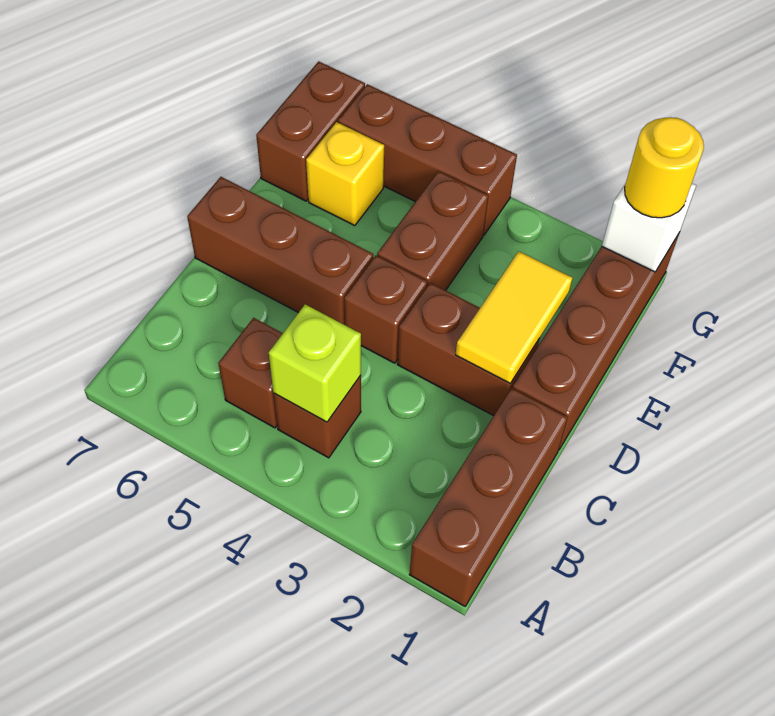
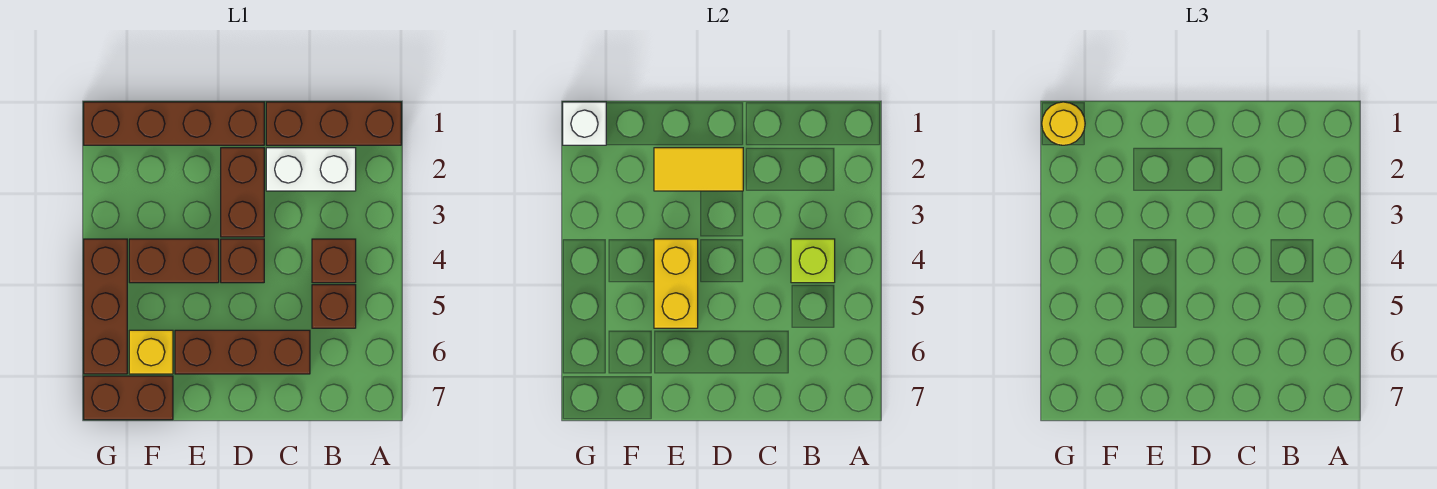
none -> white 1x2 brick [266,148,356,191]
brown 1x3 brick [187,177,373,325] -> brown 1x3 brick turned to [175,330,310,374]
none -> yellow 1x2 brick [654,239,698,328]

